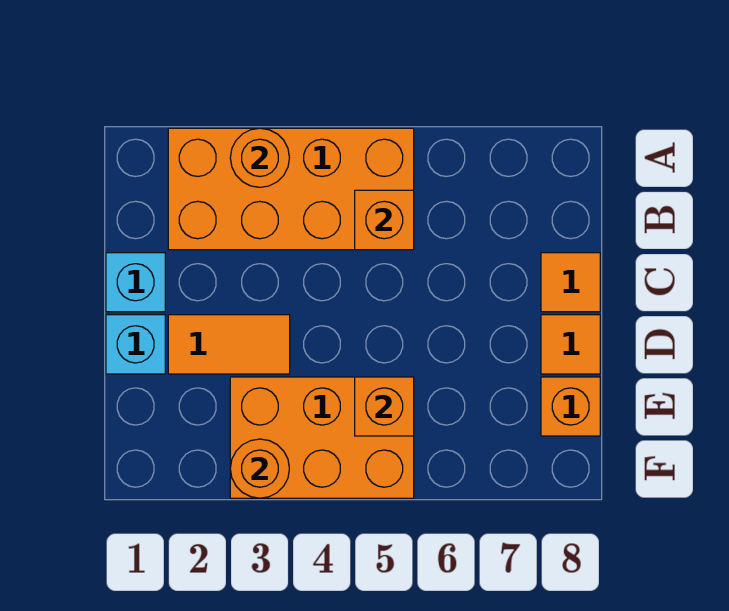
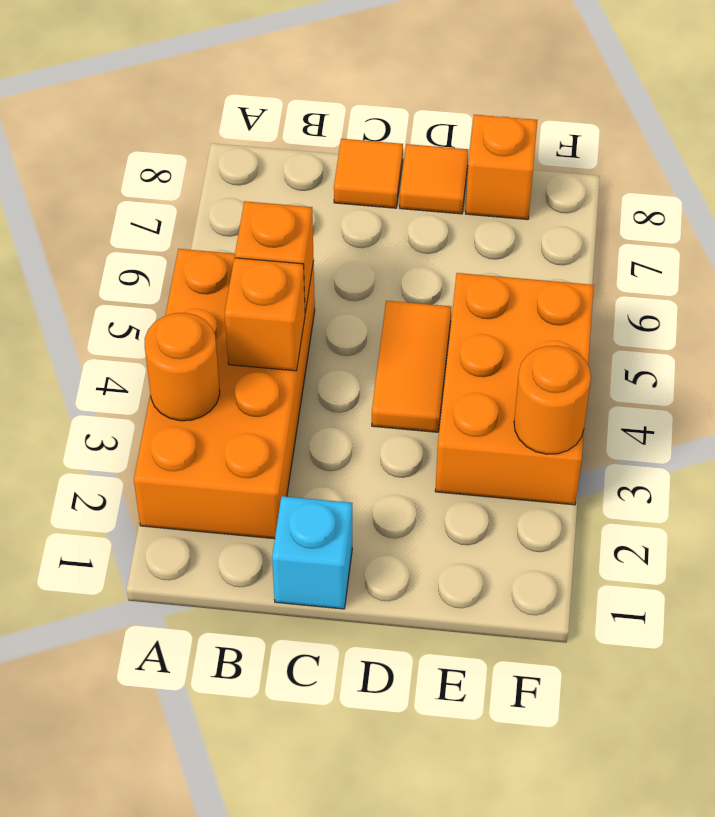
cyan 1x1 brick [106,315,165,374] -> none
orange 1x2 tile [168,315,290,374] -> orange 1x2 tile moved to [372,301,451,432]
orange 1x1 brick [355,377,414,436] -> orange 1x1 brick moved to [225,258,305,371]

